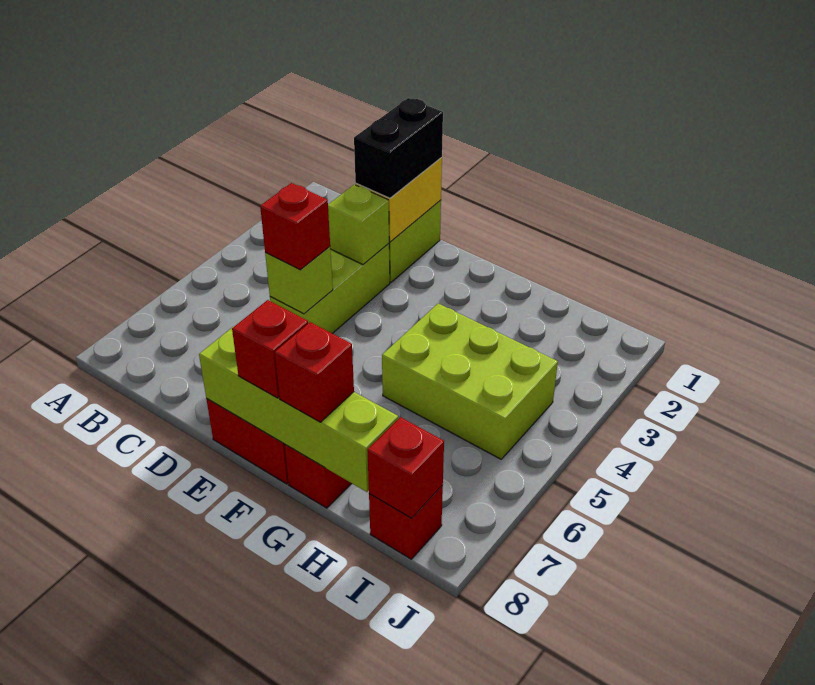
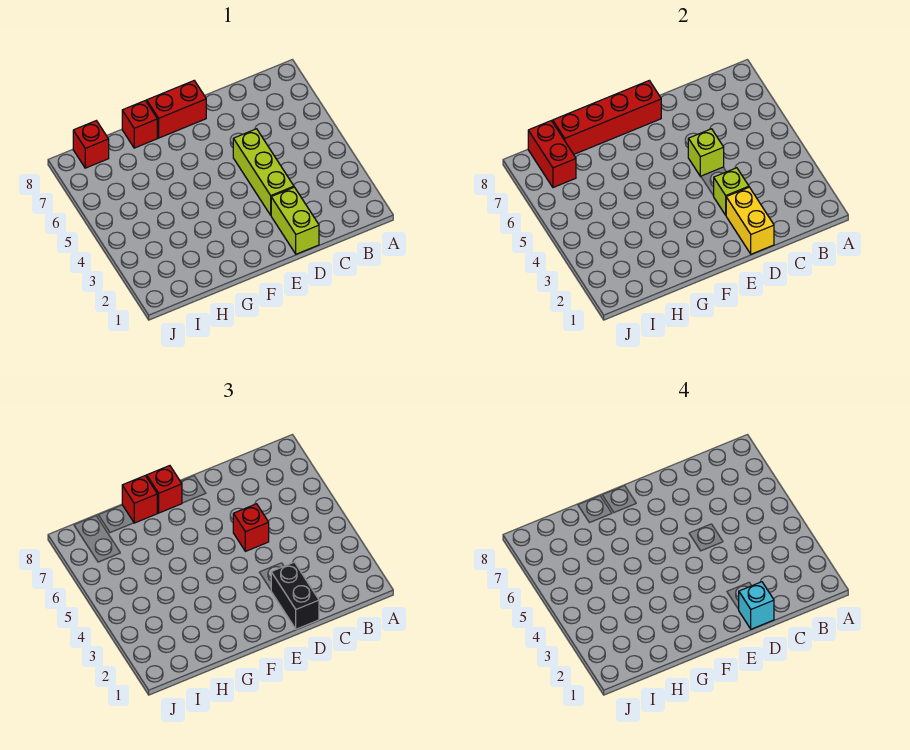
none -> cyan 1x1 brick [739,582,774,629]
lime 1x4 brick [199,326,398,492] -> red 1x4 brick [553,81,661,154]
lime 2x3 brick [382,304,558,459] -> none
red 1x1 brick [367,417,444,518] -> red 1x2 brick [528,121,576,188]

